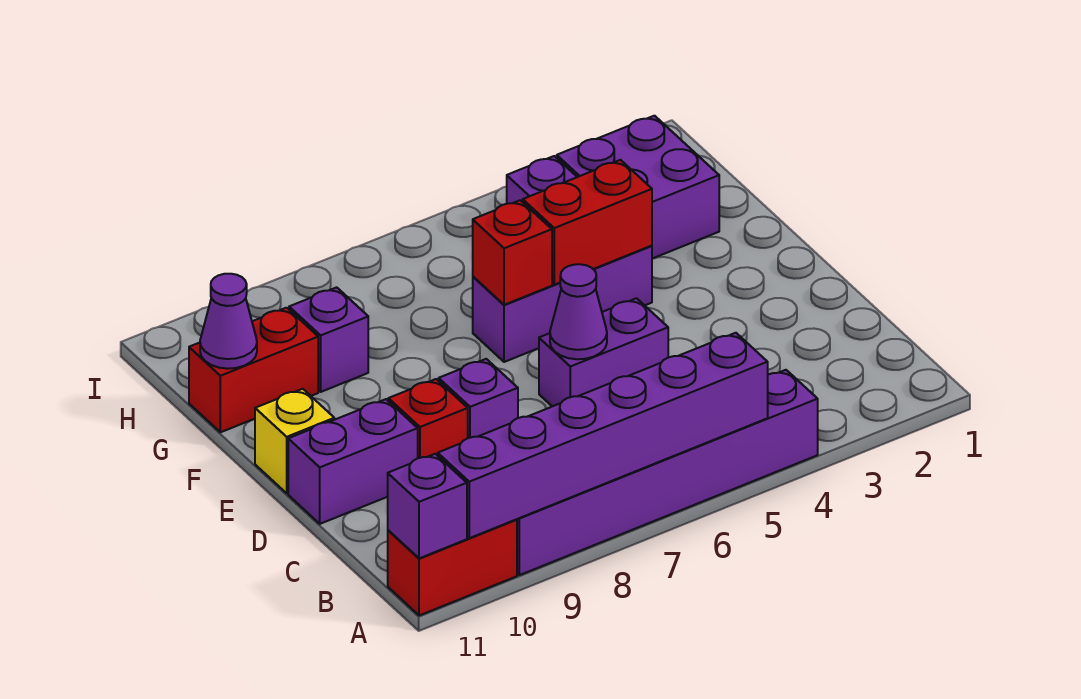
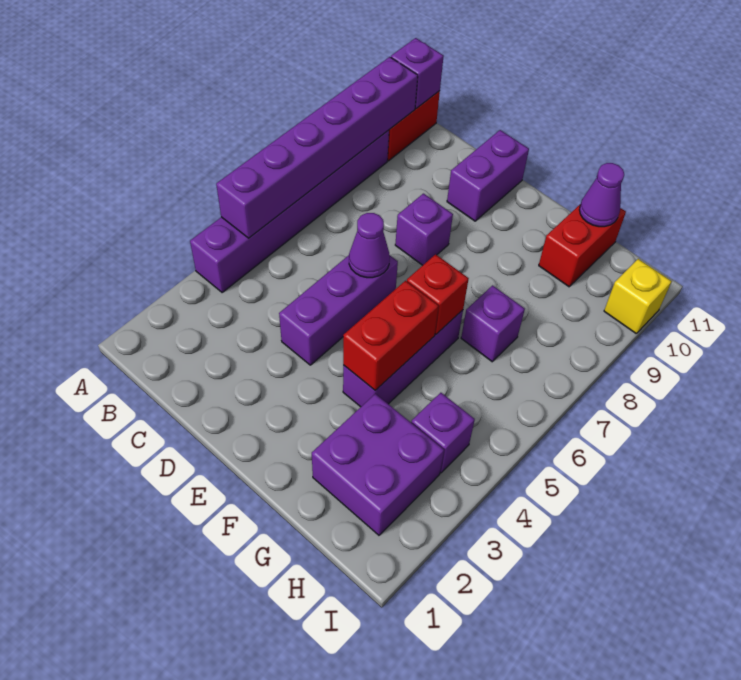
purple 1x2 brick [539,298,668,406] -> purple 1x3 brick [279,255,398,365]
red 1x1 brick [388,379,468,458] -> none
yellow 1x1 brick [255,389,334,493] -> yellow 1x1 brick moved to [604,259,672,334]
purple 1x1 brick [289,287,368,392] -> purple 1x1 brick moved to [461,285,525,362]

